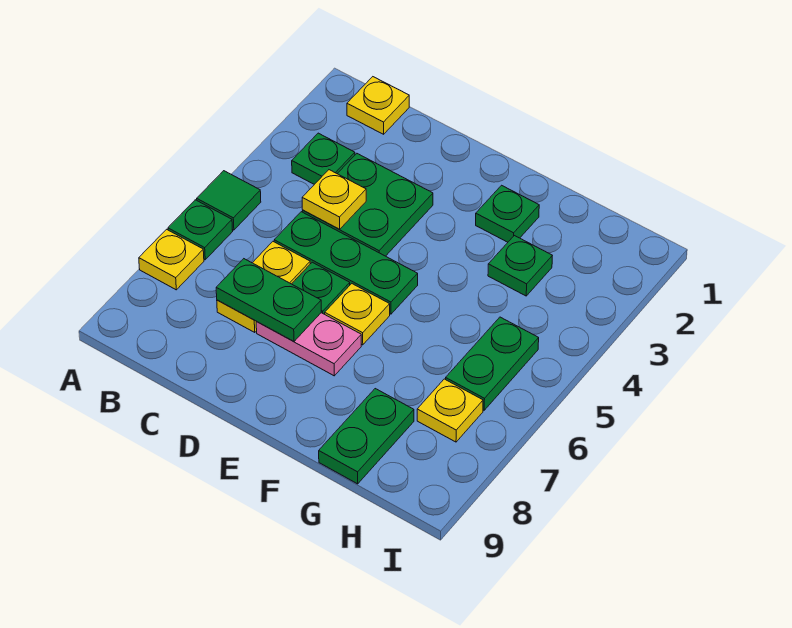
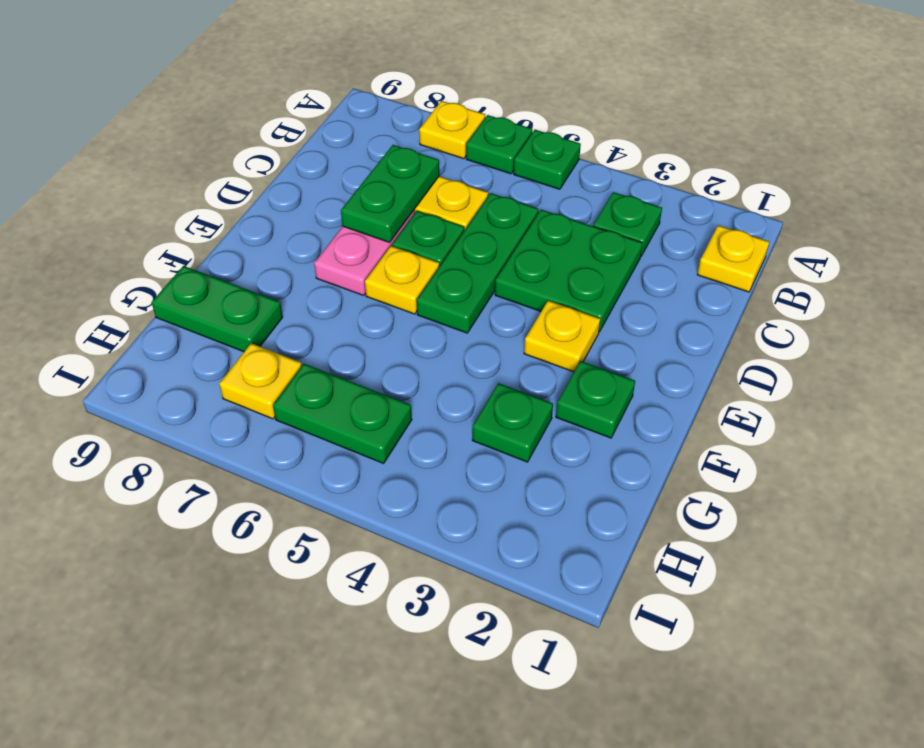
green 1x1 tile [197,171,261,230] -> green 1x1 plate [514,130,581,189]
yellow 1x1 plate [302,170,366,229] -> yellow 1x1 plate moved to [524,301,600,372]

